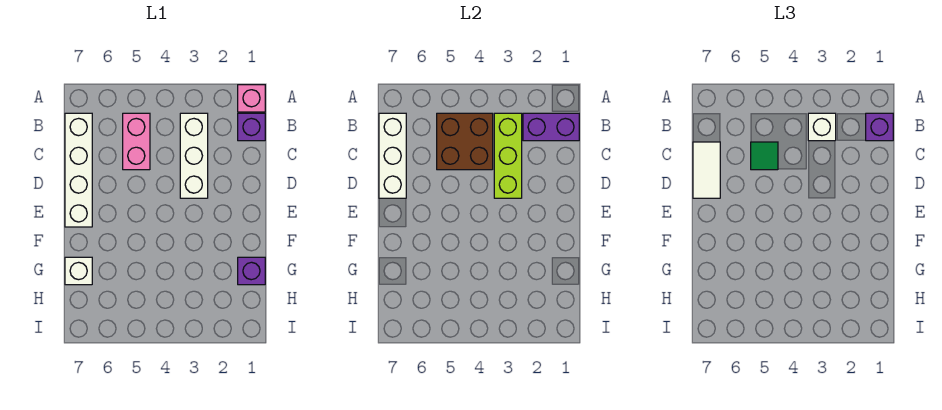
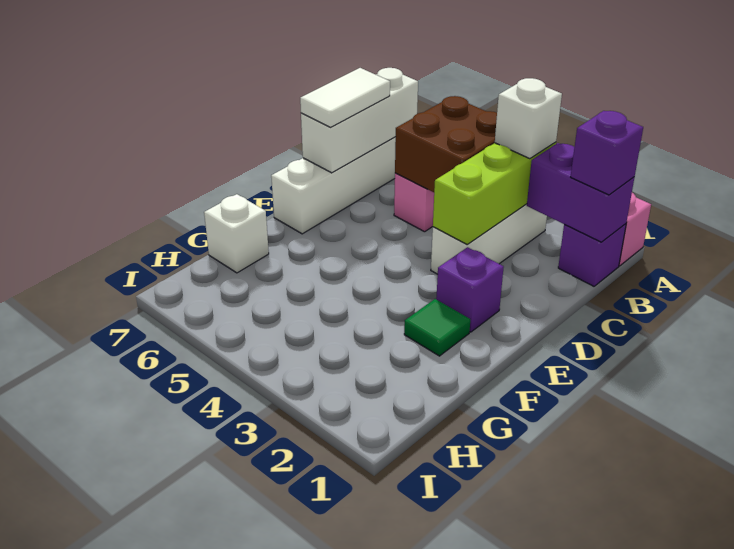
green 1x1 tile [751,142,778,170] -> green 1x1 tile moved to [404,299,470,356]
purple 1x1 brick [238,257,265,285] -> purple 1x1 brick moved to [436,247,504,332]

